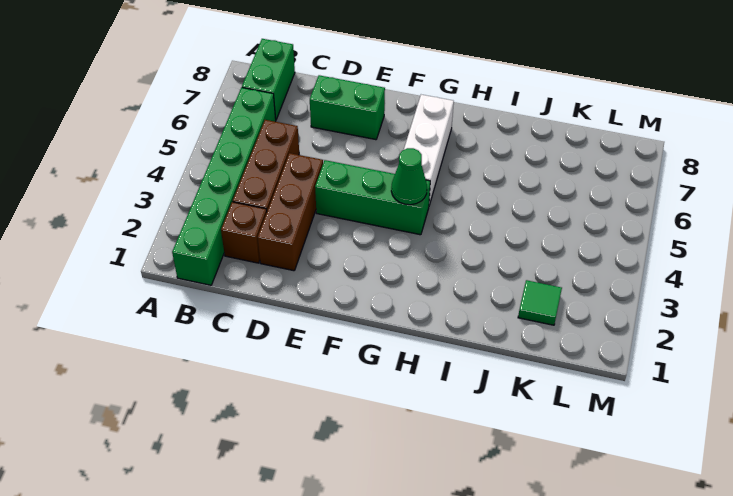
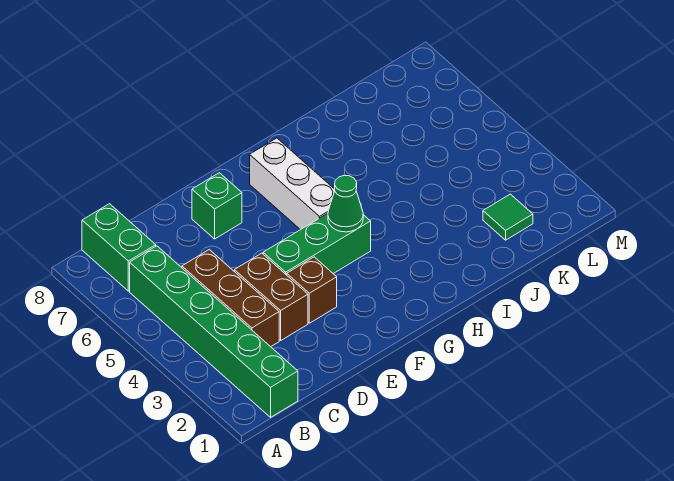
brown 1x1 brick [221,202,267,263] -> brown 1x1 brick moved to [287,257,337,323]
brown 1x3 brick [258,153,323,271] -> brown 1x2 brick [234,253,308,340]
green 1x2 brick [310,75,385,140] -> green 1x1 brick [192,173,242,239]

